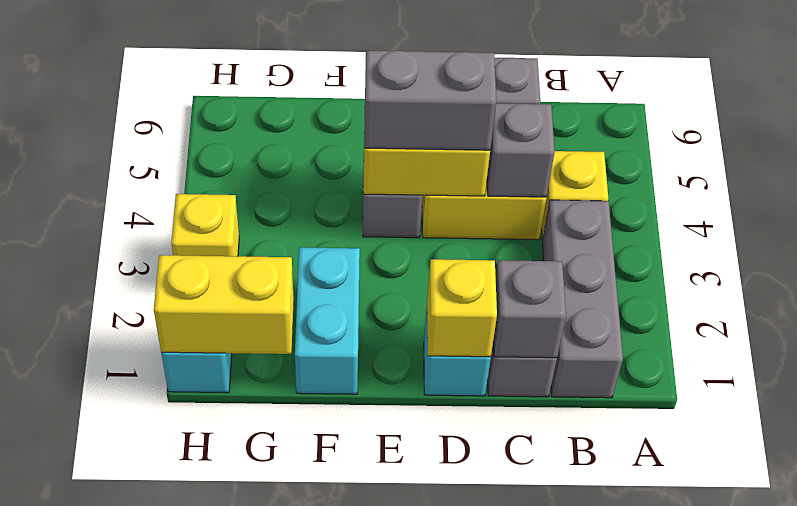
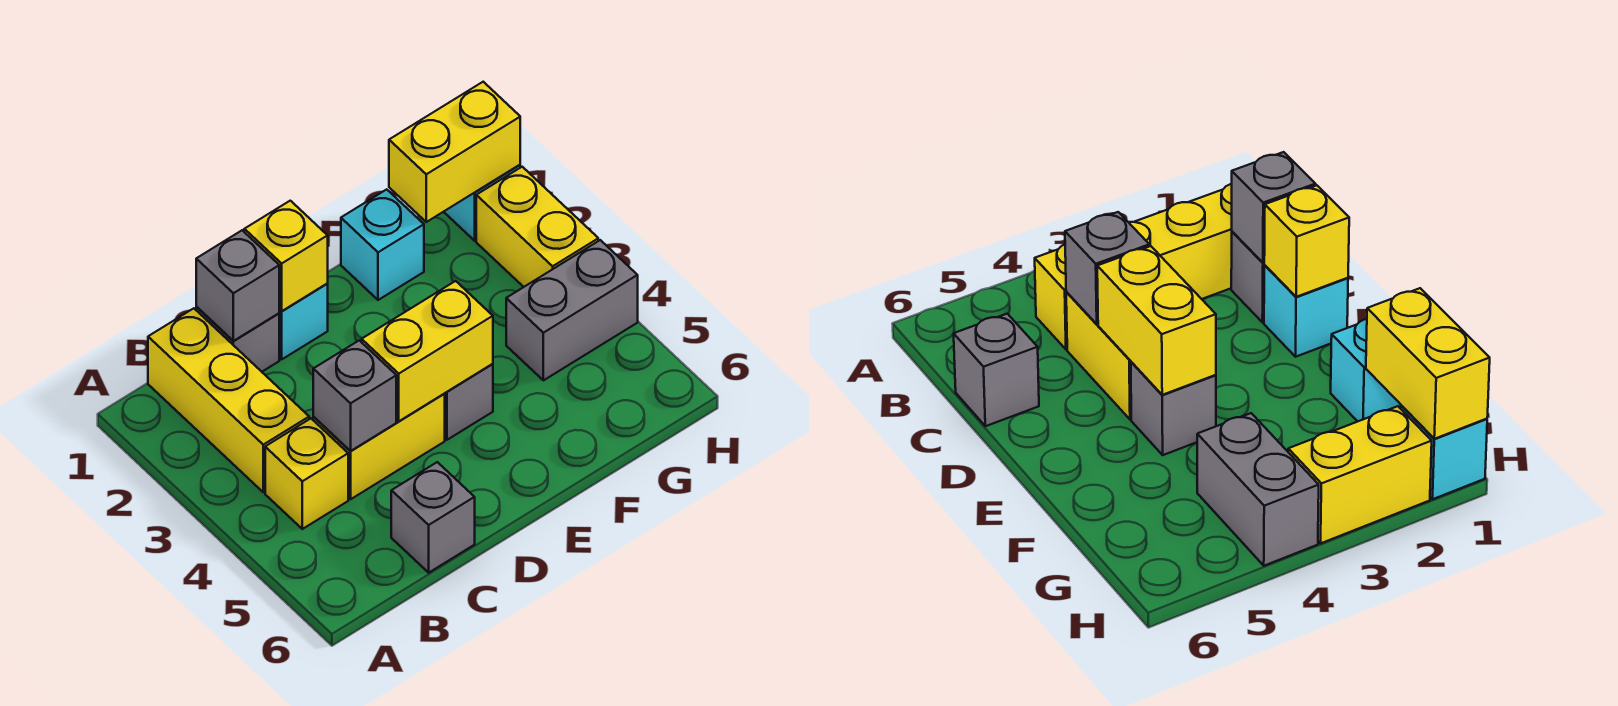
grey 1x3 brick [542,200,623,398] -> yellow 1x3 brick [148,308,309,492]
grey 1x2 brick [364,50,496,150] -> grey 1x2 brick moved to [506,240,638,380]
cyan 1x2 brick [295,247,360,394] -> cyan 1x1 brick [341,189,424,300]
yellow 1x1 brick [171,194,239,256] -> yellow 1x2 brick [476,167,598,287]

